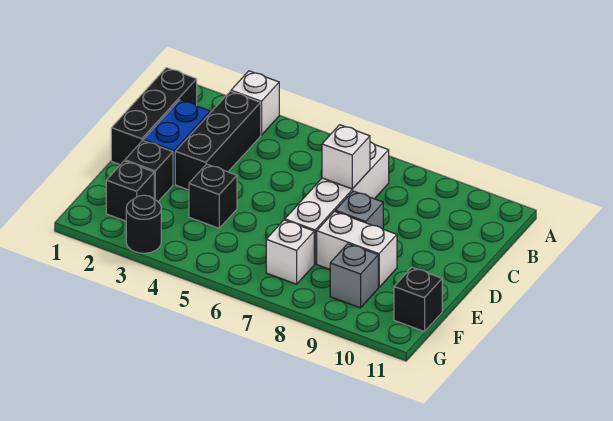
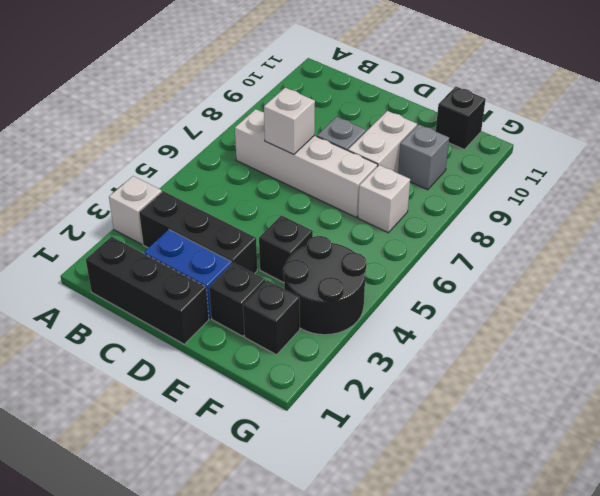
black 1x1 round brick [126,195,161,253] -> black 2x2 round brick [283,236,367,335]

